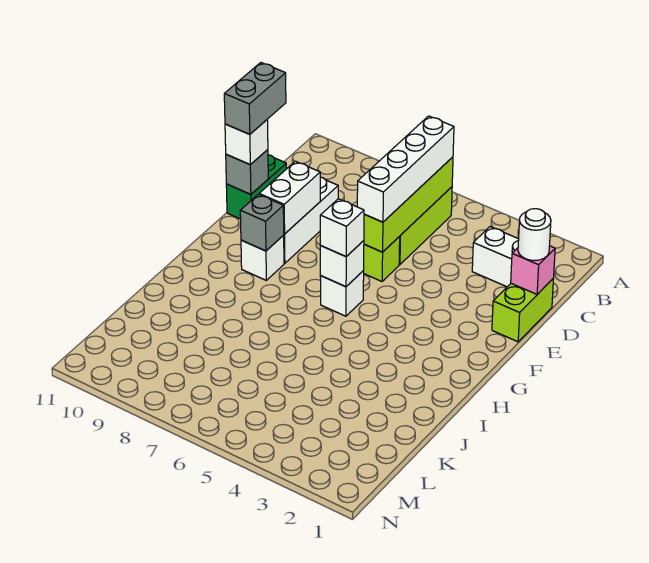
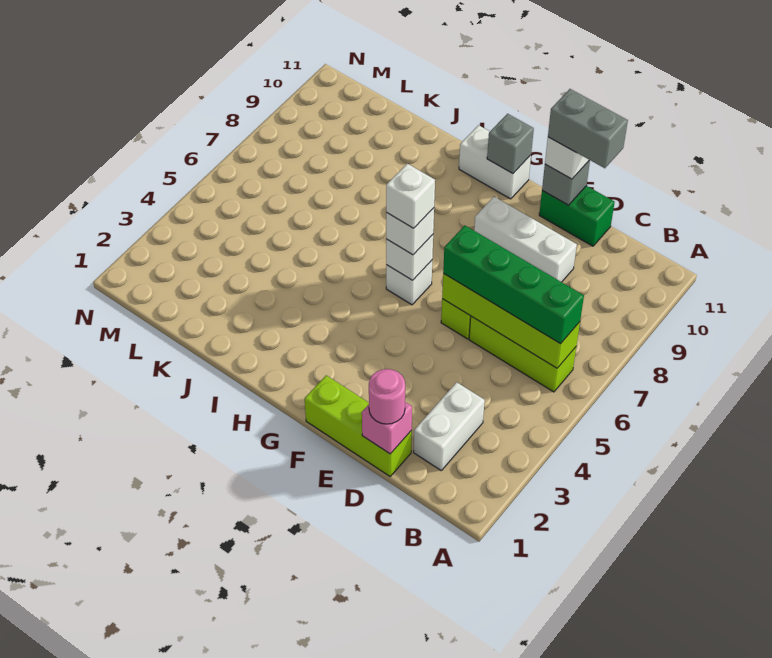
white 1x4 brick [357,116,454,222] -> green 1x4 brick [443,226,584,344]
lime 1x2 brick [492,279,553,342] -> lime 1x3 brick [305,375,412,476]
white 1x1 round brick [518,209,551,261] -> pink 1x1 round brick [369,369,405,424]
white 1x2 brick [259,161,320,234] -> white 1x2 brick moved to [459,125,531,199]
white 1x1 brick [241,235,284,280] -> white 1x1 brick moved to [386,164,435,228]
grey 1x1 brick [240,194,284,251] -> grey 1x1 brick moved to [487,114,534,174]

